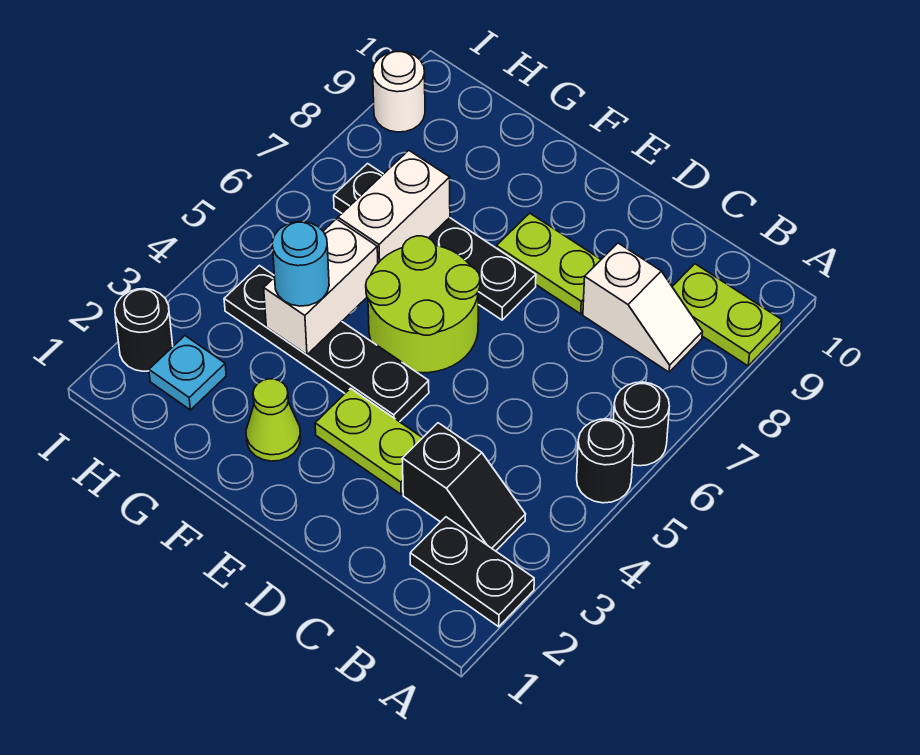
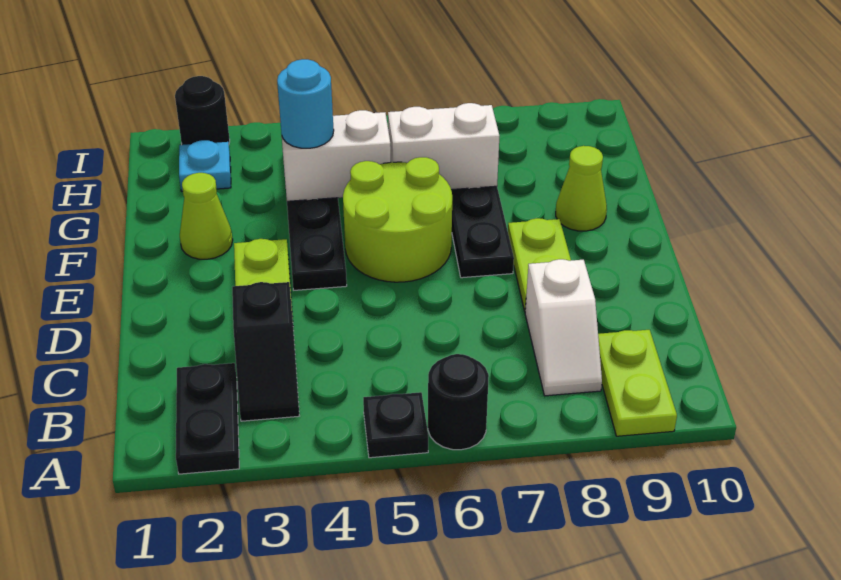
black 1x1 round brick [577,419,634,503] -> black 1x1 plate [363,392,428,458]
none -> lime 1x1 cone [556,146,607,231]
white 1x1 round brick [373,51,425,132] -> none

